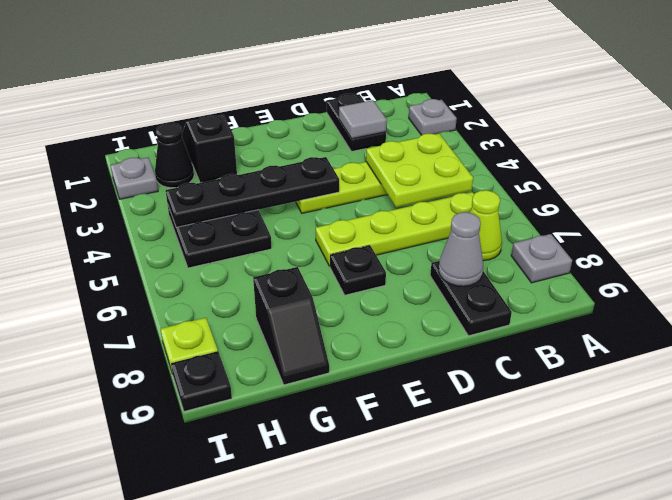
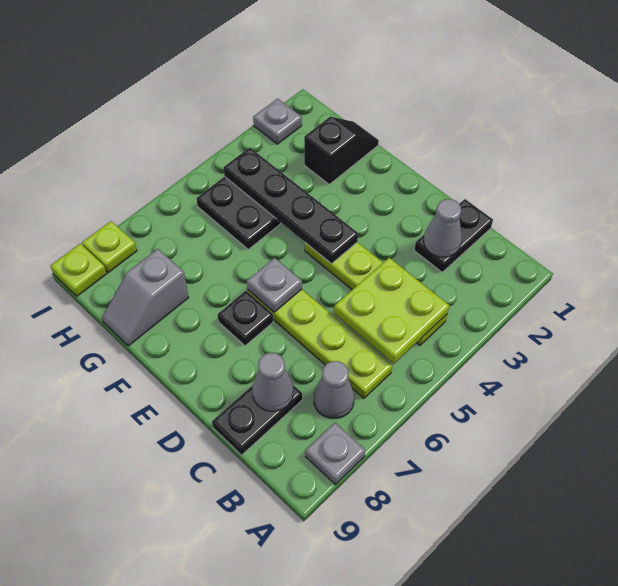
grey 1x1 plate [409,99,457,135] -> grey 1x1 plate moved to [247,258,302,312]
lime 1x1 cone [470,190,502,261] -> grey 1x1 cone [314,361,354,418]
grey 1x1 tile [339,100,387,139] -> grey 1x1 cone [424,199,462,257]
black 1x2 slope [253,267,329,385] -> grey 1x2 slope [102,249,189,346]
black 1x1 cone [155,123,194,188] -> none
black 1x1 plate [171,351,232,411] -> lime 1x1 plate [50,244,107,296]

